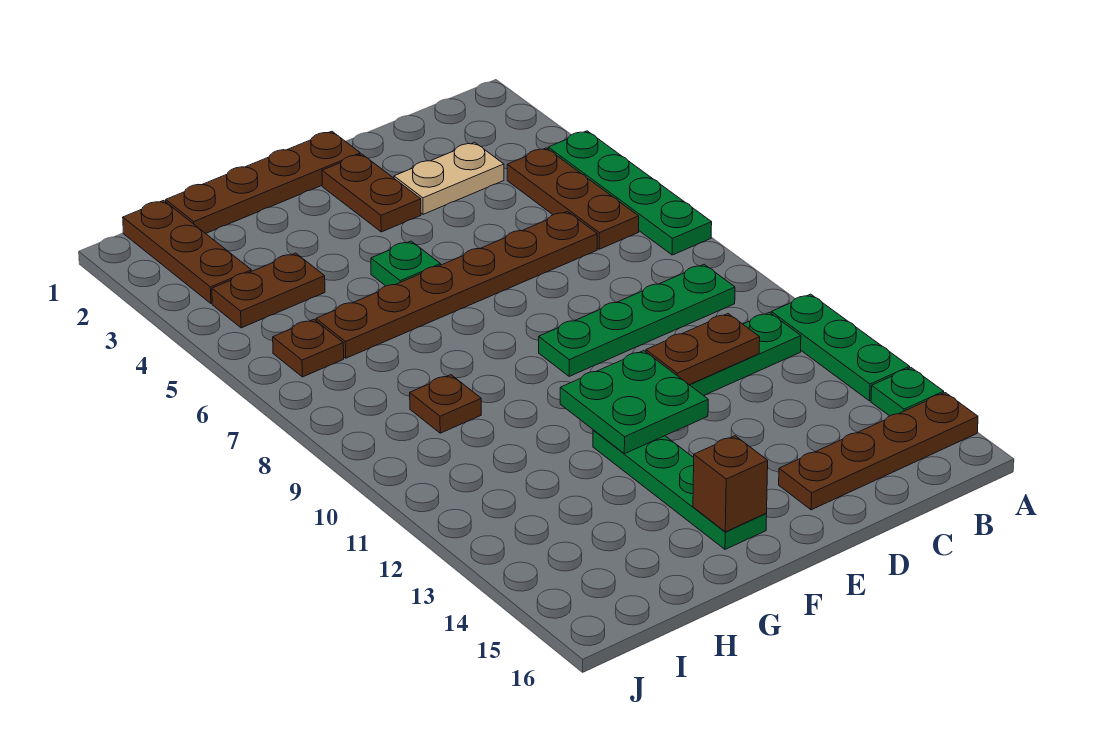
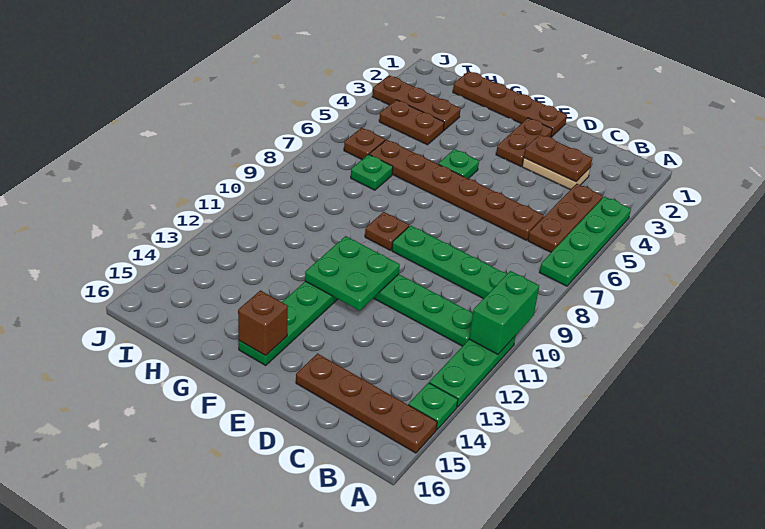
none -> green 1x2 brick [469,271,539,354]
brown 1x2 plate [646,314,760,385] -> brown 1x2 plate moved to [524,134,592,182]
none -> green 1x1 plate [351,154,393,190]
brown 1x1 plate [410,375,481,433] -> brown 1x1 plate moved to [365,212,409,250]
brown 1x3 plate [123,201,252,304] -> brown 1x3 plate turned to [372,75,461,130]

